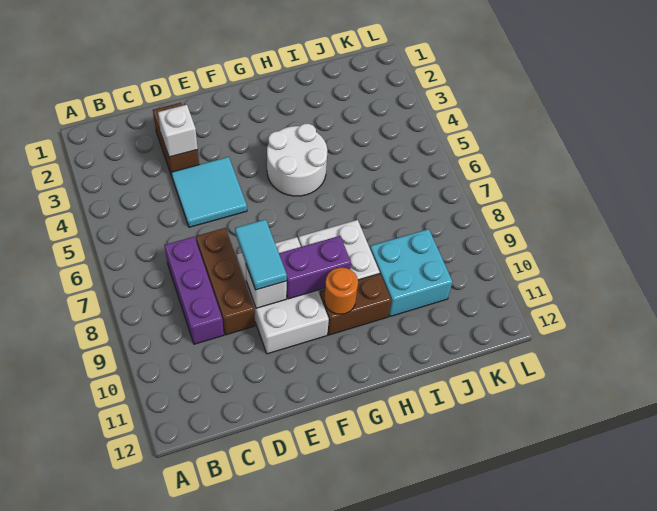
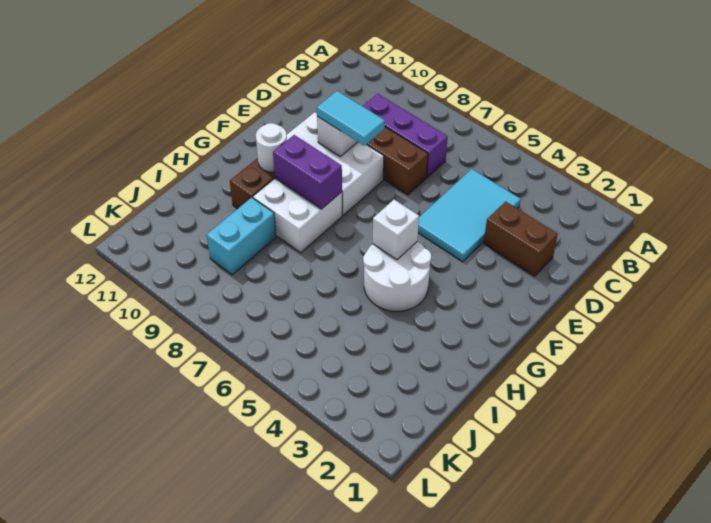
white 1x1 brick [158,105,198,157] -> white 1x1 brick moved to [373,200,419,260]
cyan 2x2 tile [171,157,247,227] -> cyan 2x3 tile [418,169,521,262]
purple 1x2 brick [279,236,351,299] -> purple 1x2 brick turned to [273,135,342,209]
orange 1x1 round brick [324,267,358,314] -> white 1x1 round brick [256,123,287,172]
cyan 2x2 brick [370,229,452,316] -> cyan 1x2 brick [207,197,276,275]

